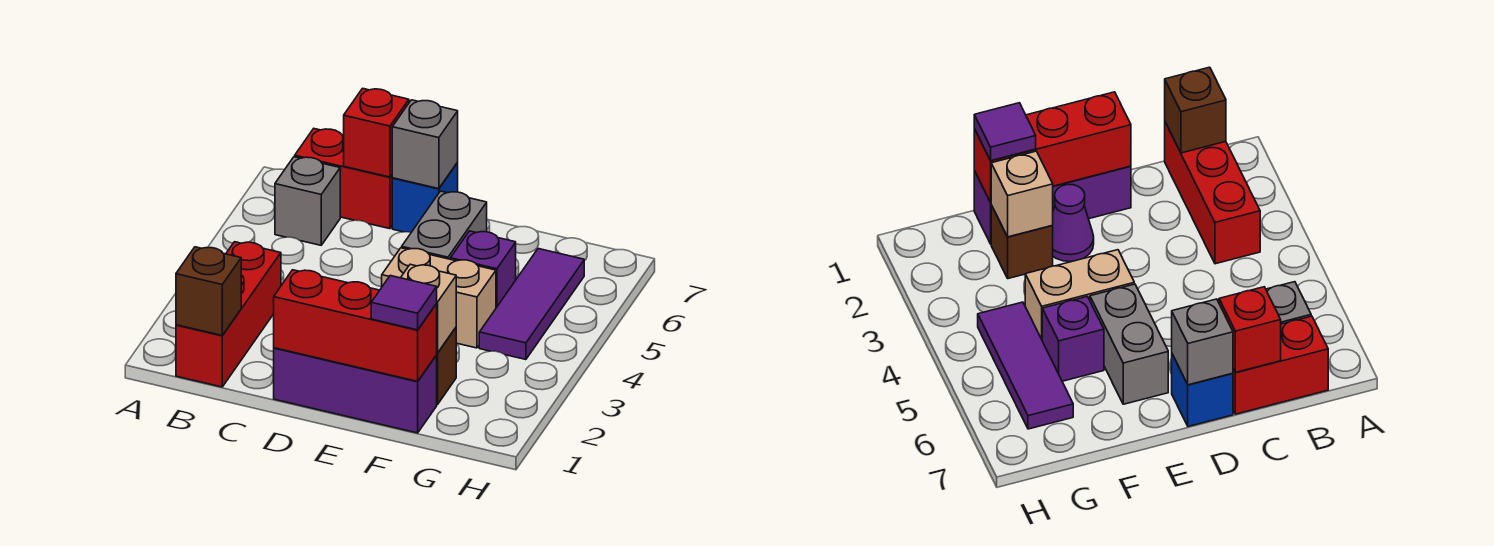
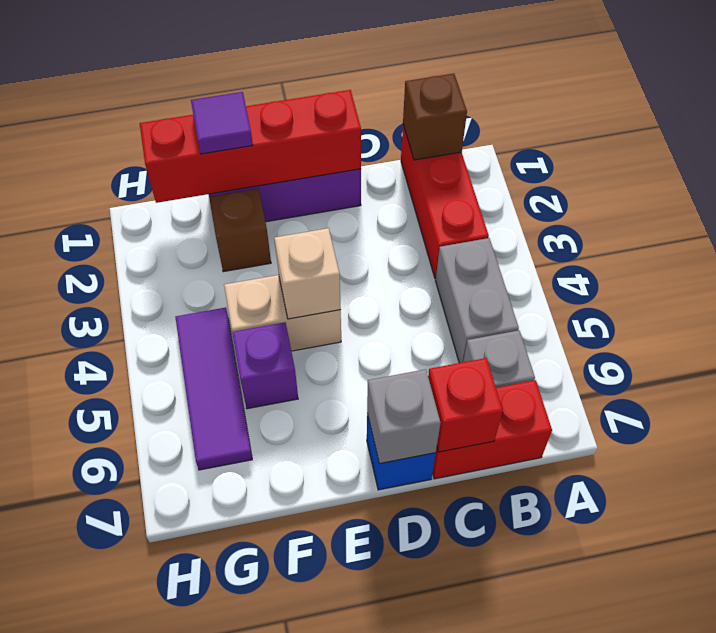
red 1x3 brick [274,270,437,381] -> red 1x4 brick [140,90,361,203]
purple 1x1 cone [1053,185,1094,262] -> none
grey 1x2 brick [402,191,487,259] -> grey 1x2 brick moved to [436,238,519,363]
tan 1x1 brick [401,264,456,353] -> tan 1x1 brick moved to [274,228,341,319]

